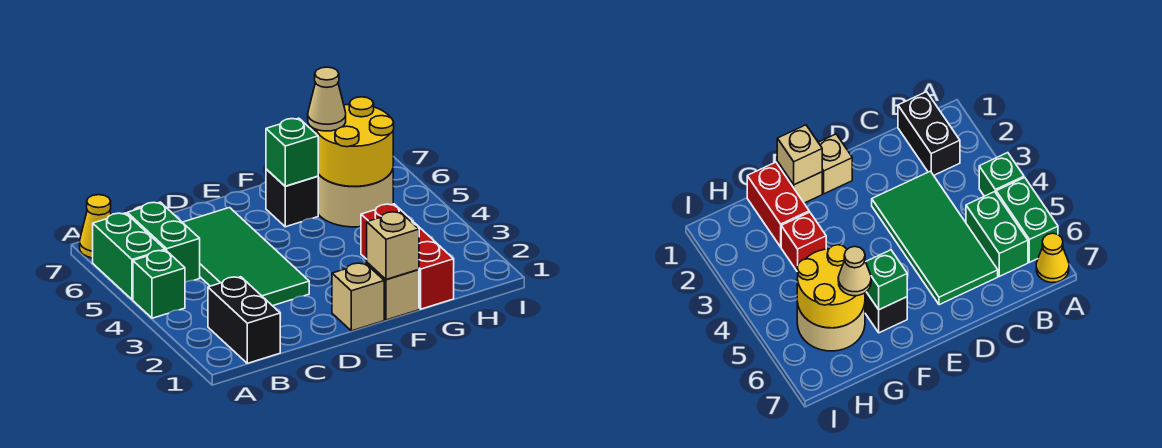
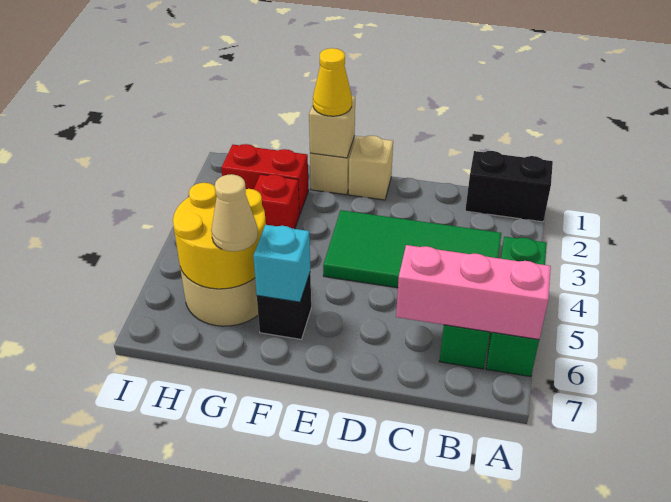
none -> pink 1x3 brick [396,245,551,339]
yellow 1x1 cone [80,195,111,258] -> yellow 1x1 cone moved to [313,48,352,116]
black 1x2 brick [208,277,280,363] -> black 1x2 brick turned to [465,151,553,222]
green 2x4 tile [182,208,309,306] -> green 2x4 tile turned to [323,210,501,288]
green 1x1 brick [266,118,318,186] -> cyan 1x1 brick [253,225,310,302]
red 1x2 brick [413,223,454,309] -> red 1x2 brick turned to [221,144,309,215]

